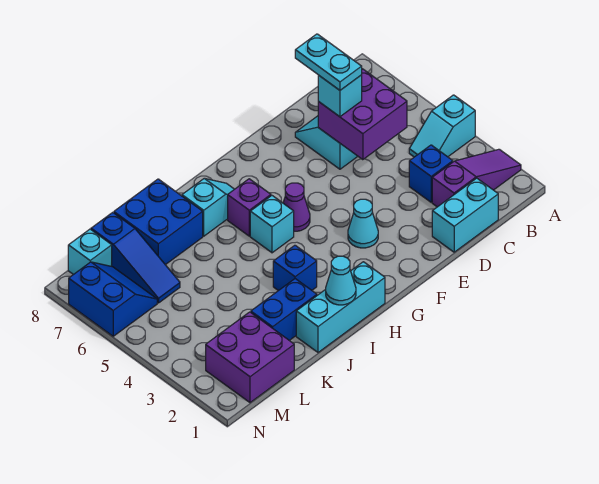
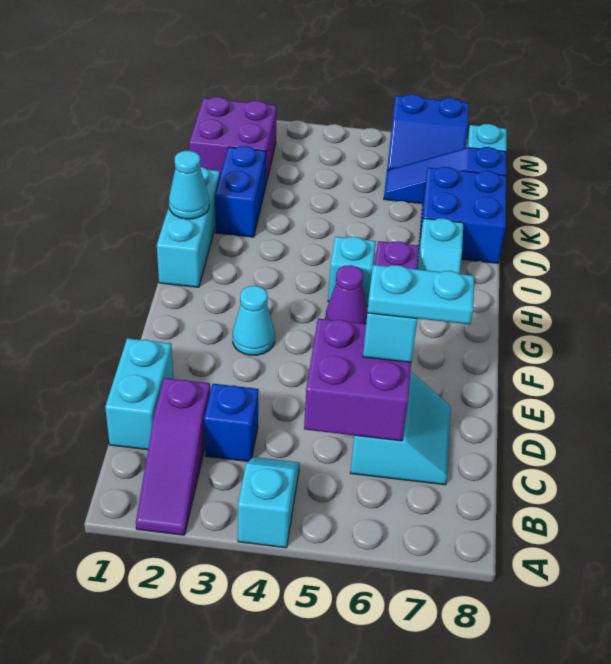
blue 1x1 brick [273,245,317,291] -> none

